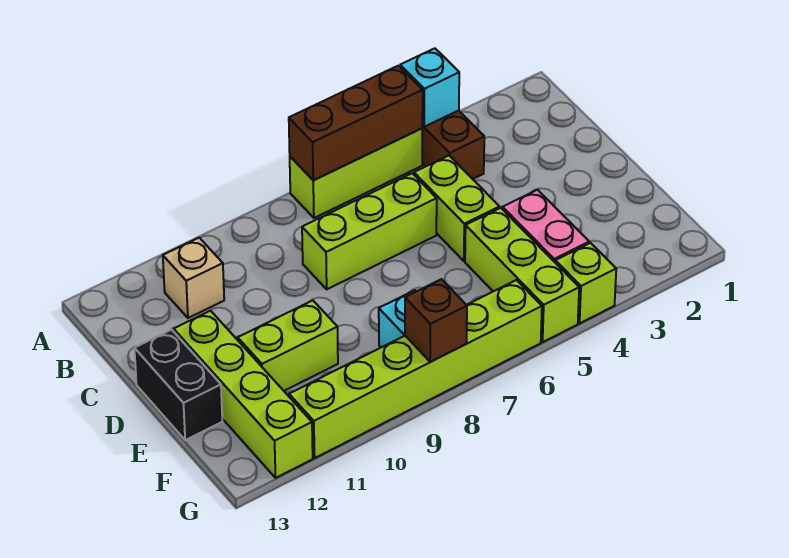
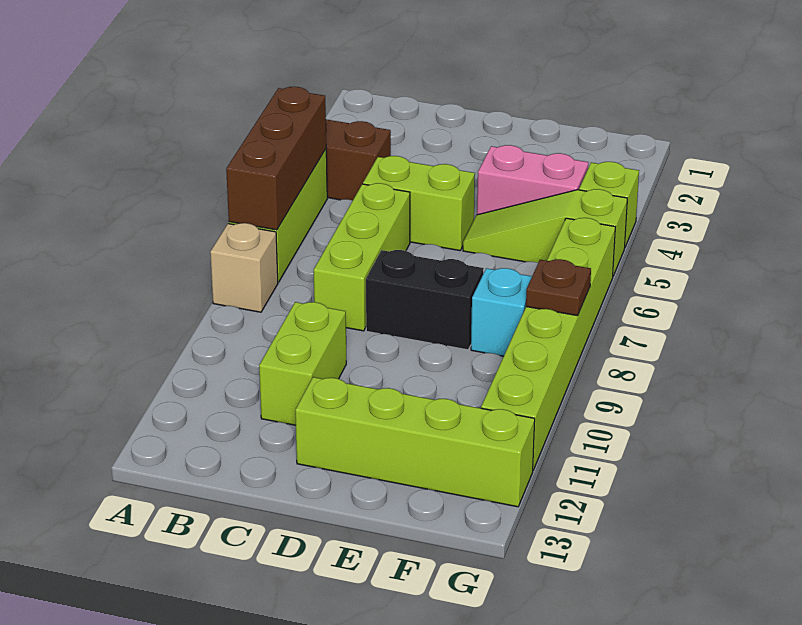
cyan 1x1 brick [400,48,459,127] -> none
tan 1x1 brick [163,238,224,318] -> tan 1x1 brick moved to [210,223,278,312]
black 1x2 brick [134,330,222,440] -> black 1x2 brick moved to [366,250,484,350]
lime 1x3 brick [465,208,579,342] -> lime 1x3 slope [463,189,627,276]
lime 1x2 brick [238,300,338,391] -> lime 1x2 brick moved to [259,302,346,425]
brown 1x1 brick [405,279,467,362] -> brown 1x1 plate [526,259,591,316]

